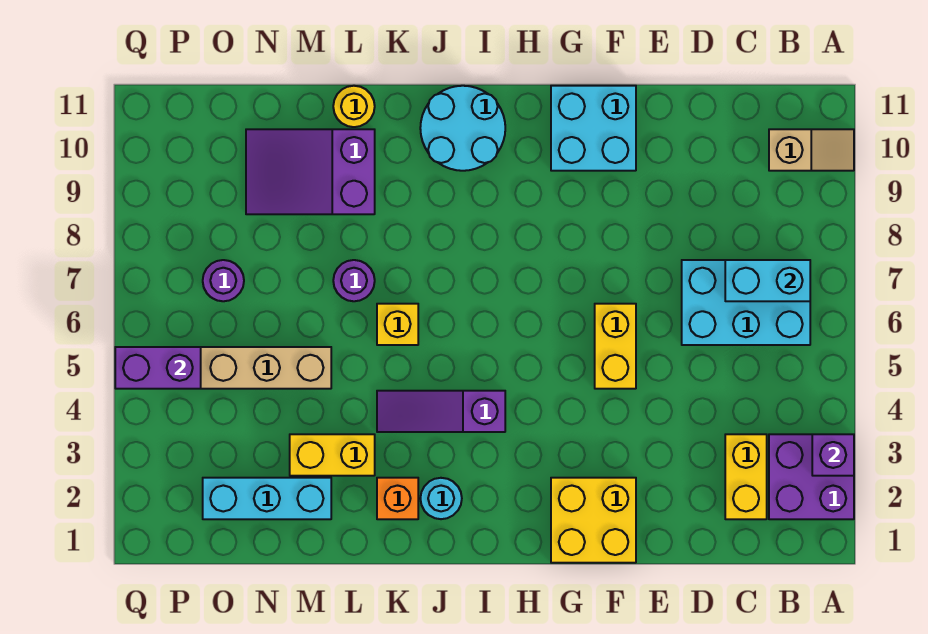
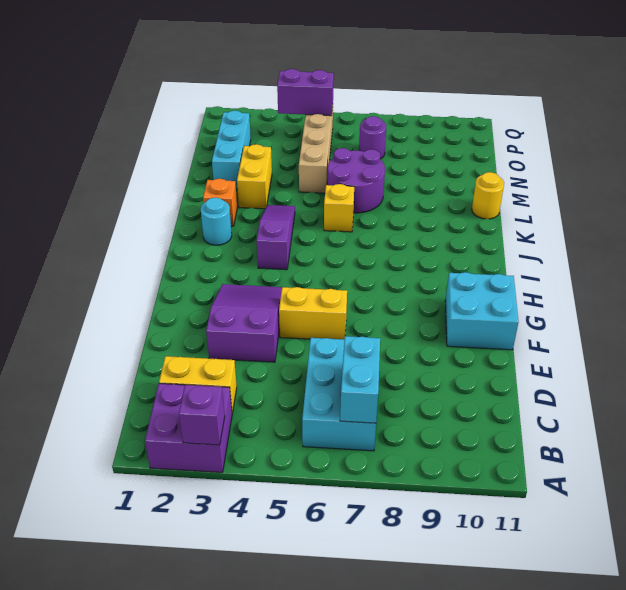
tan 1x2 slope [769,129,854,171] -> none
yellow 2x2 brick [551,478,636,563] -> none
cyan 2x2 round brick [420,86,505,171] -> none
purple 1x1 round brick [333,260,375,301] -> purple 2x2 round brick [328,148,385,213]
purple 2x3 slope [246,129,375,214] -> purple 2x3 slope moved to [206,284,282,362]
purple 1x2 brick [115,347,201,389] -> purple 1x2 brick turned to [277,69,334,116]

